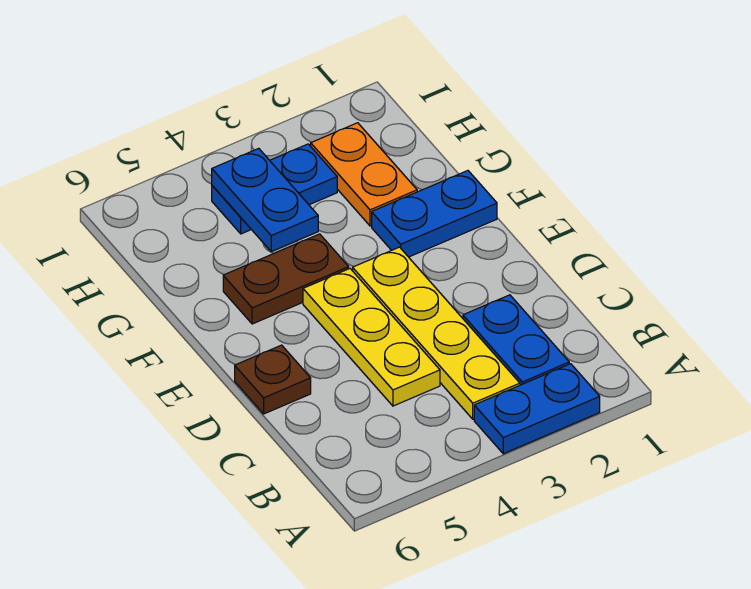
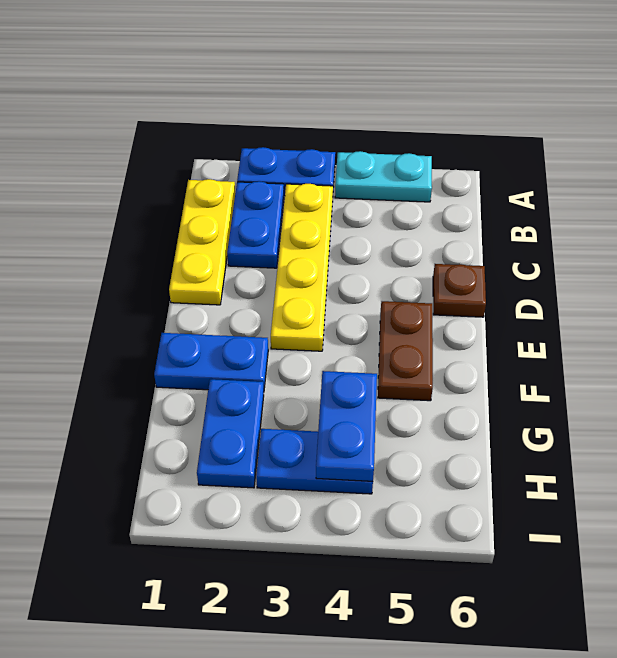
none -> cyan 1x2 plate [335,151,432,202]
yellow 1x3 plate [303,269,440,406] -> yellow 1x3 plate moved to [169,179,235,305]
brown 1x2 plate [223,234,349,324] -> brown 1x2 plate turned to [378,301,433,401]
orange 1x2 plate [311,123,417,226] -> blue 1x2 plate [197,379,264,488]

